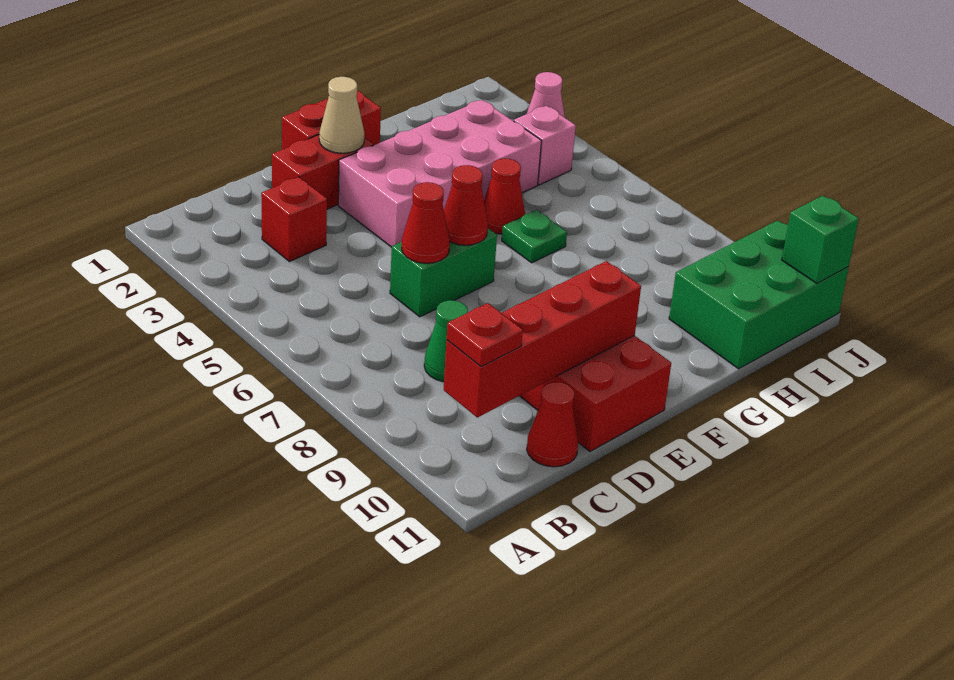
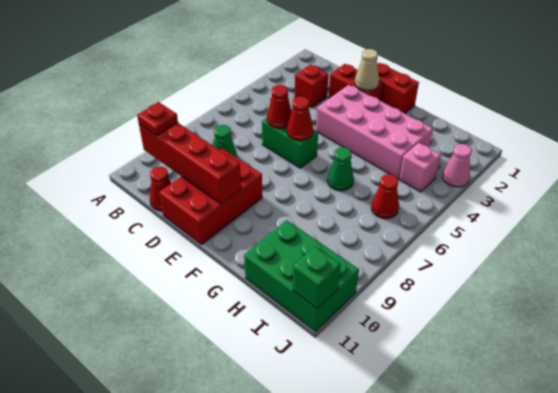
red 1x1 cone [484,159,525,234] -> red 1x1 cone moved to [371,174,399,219]
green 1x1 plate [502,210,567,263] -> green 1x1 cone [327,147,354,191]

